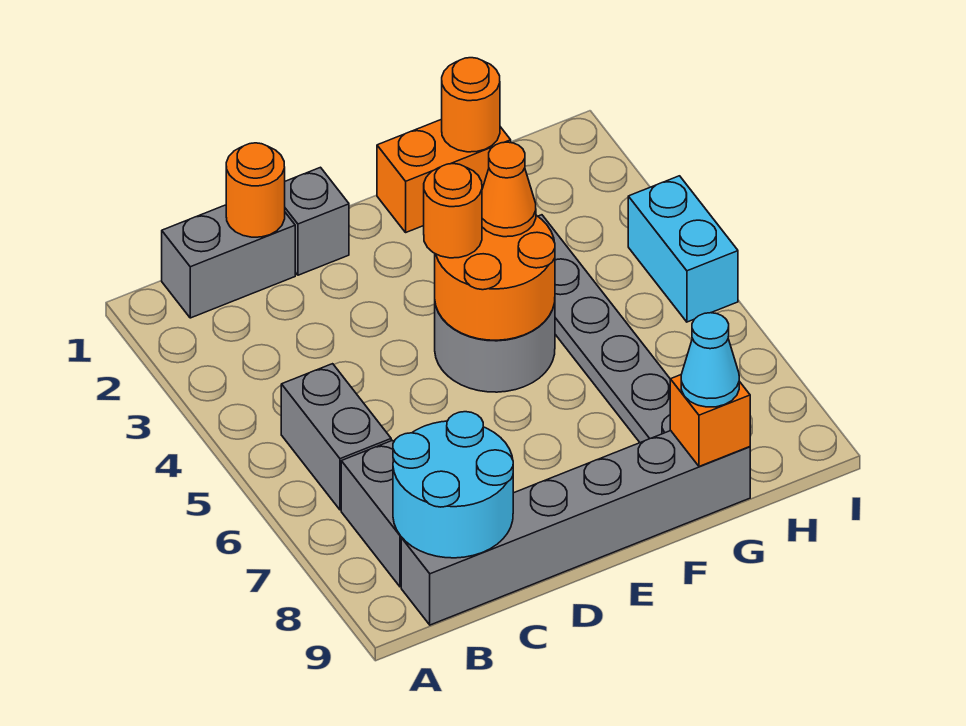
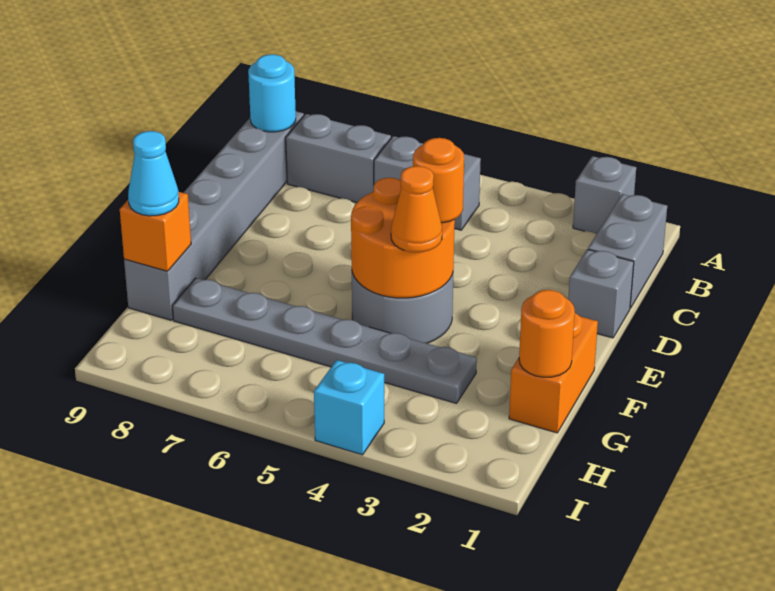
none -> grey 1x1 brick [573,156,636,234]
cyan 2x2 round brick [393,412,513,558] -> cyan 1x1 round brick [248,54,296,132]
orange 1x1 round brick [226,143,285,237] -> none
cyan 1x2 brick [628,176,738,322] -> cyan 1x1 brick [314,360,384,455]

